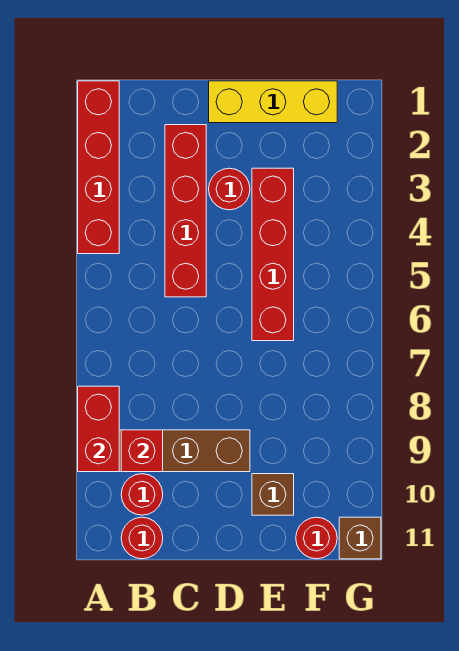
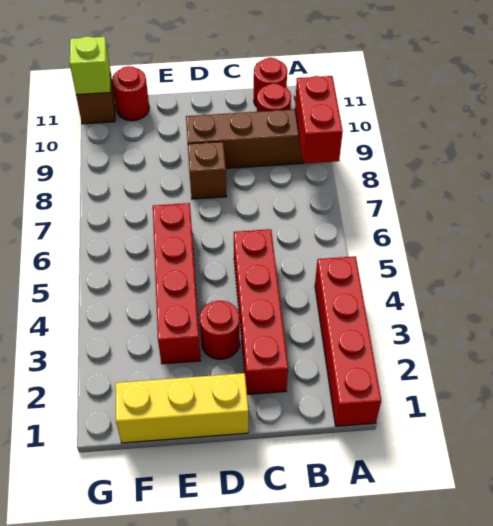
red 1x1 brick [121,430,163,472] -> none
brown 1x1 brick [252,474,294,515] -> brown 1x1 brick moved to [188,142,227,199]
none -> lime 1x1 brick [70,36,110,95]

